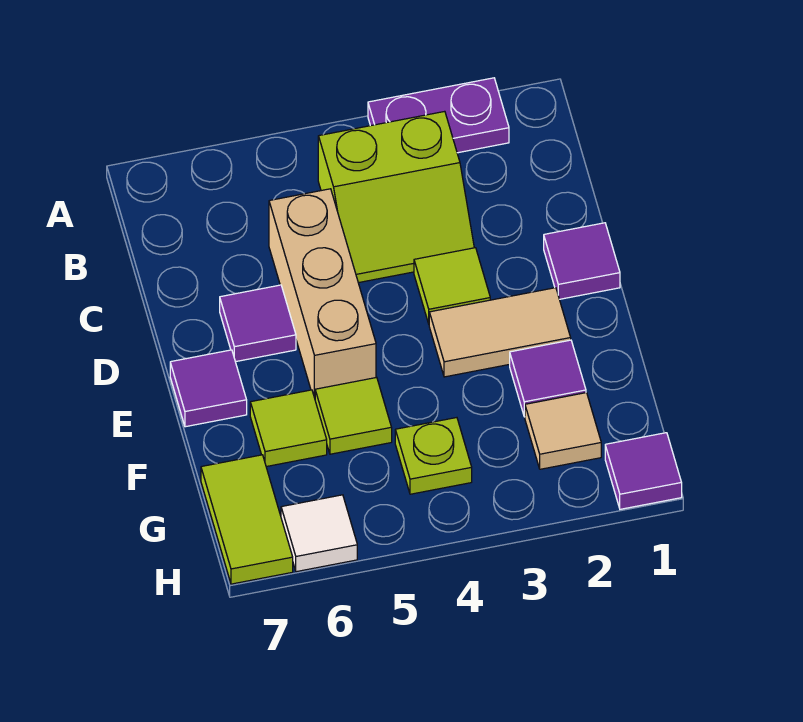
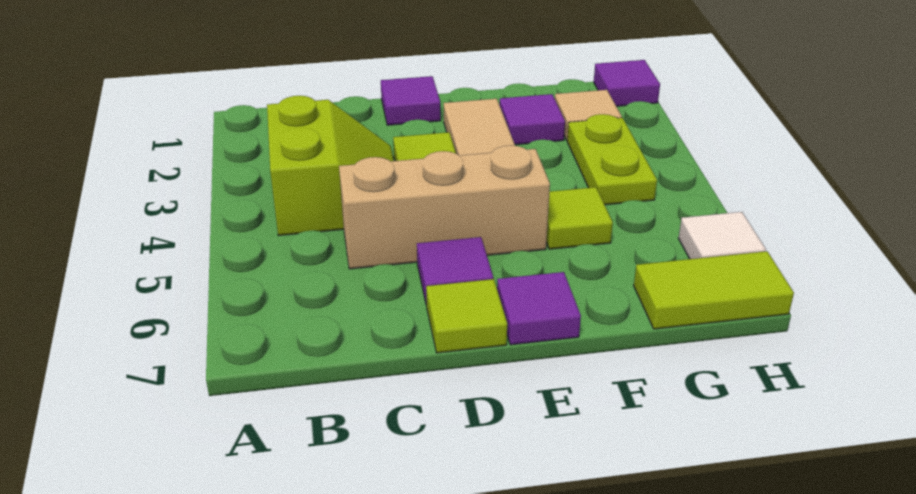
purple 1x2 plate [368,78,509,153] -> none
lime 1x1 tile [250,390,327,467] -> lime 1x1 tile moved to [426,279,507,353]
lime 1x1 plate [395,418,472,494] -> lime 1x2 plate [567,114,657,205]

